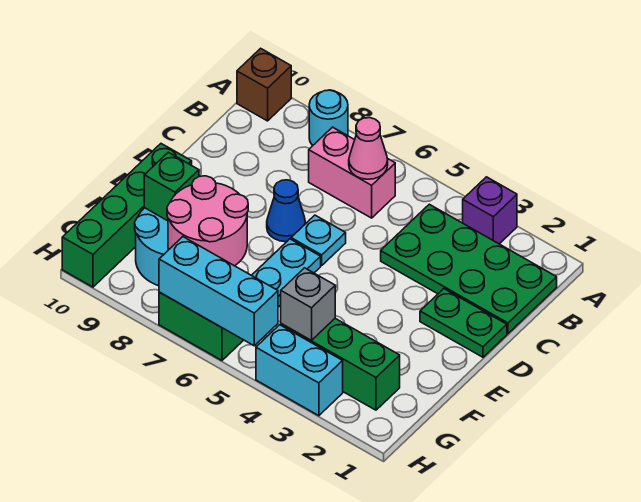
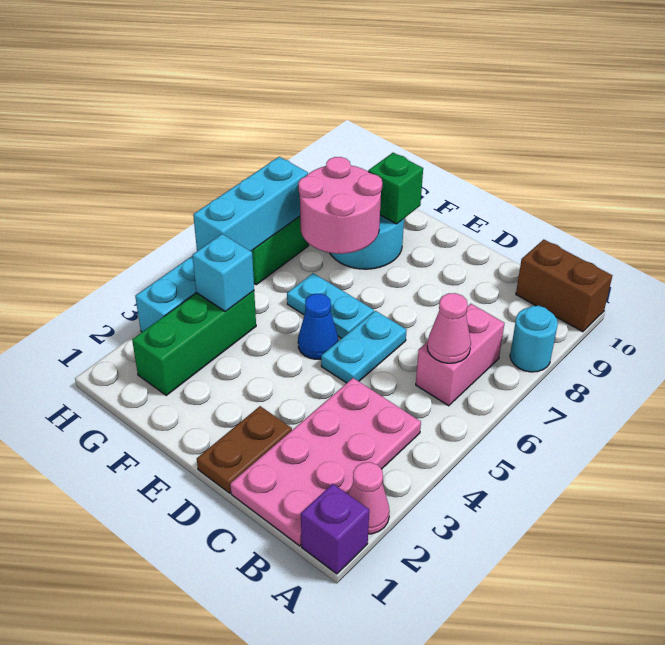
none -> pink 1x1 cone [348,462,390,534]
purple 1x1 brick [463,177,517,244] -> purple 1x1 brick moved to [301,484,369,574]
brown 1x1 brick [237,48,291,121] -> brown 1x2 brick [516,240,612,332]
green 2x4 plate [381,204,557,334] -> pink 2x4 plate [230,378,421,546]
green 1x2 plate [420,289,507,357] -> brown 1x2 plate [197,406,292,493]
cyan 1x1 plate [291,215,346,265] -> cyan 1x2 plate [321,311,407,383]
blue 1x1 cone [267,180,305,242] -> blue 1x1 cone moved to [298,294,338,359]
green 1x4 brick [62,144,192,287] -> none
grey 1x1 brick [281,268,335,340] -> cyan 1x1 brick [192,234,254,312]

